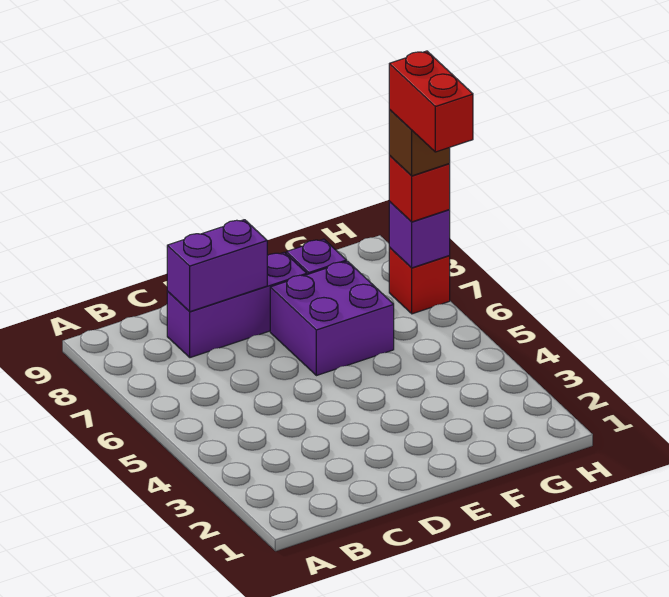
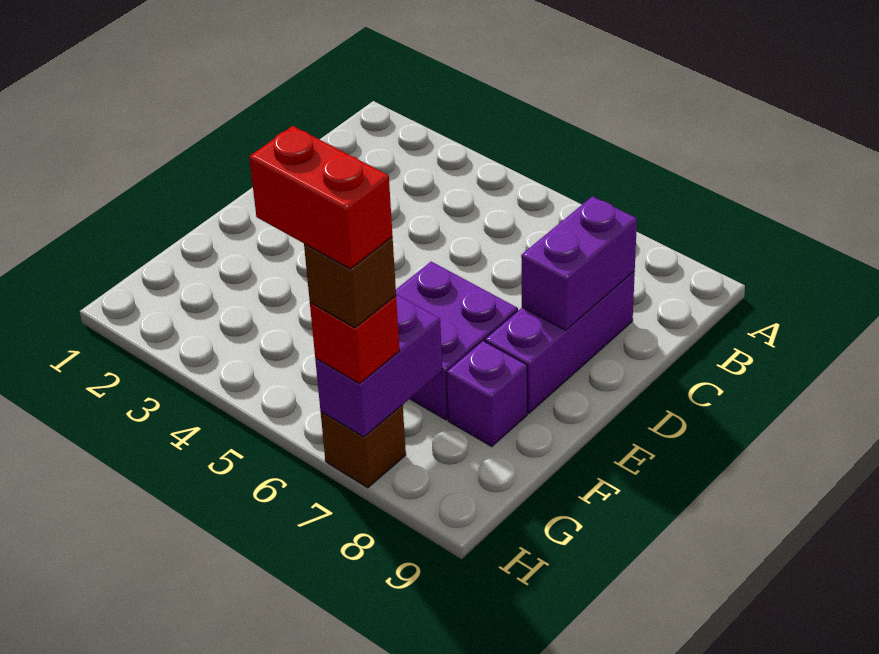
red 1x1 brick [389,248,450,314] -> brown 1x1 brick [321,405,406,488]
purple 1x1 brick [389,201,450,268] -> purple 1x2 brick [315,294,442,437]

